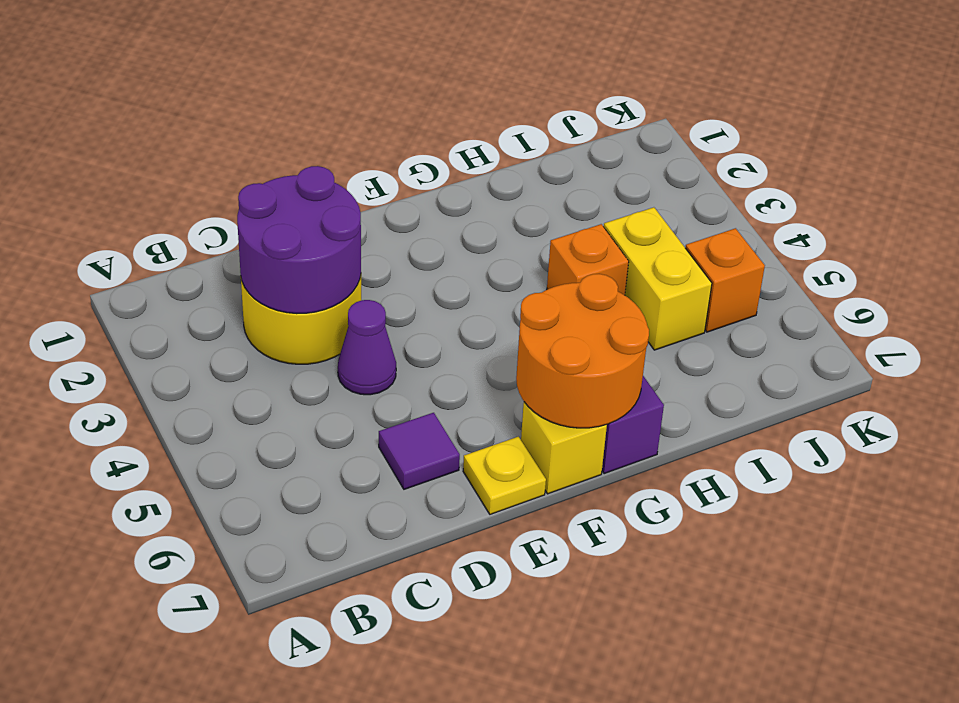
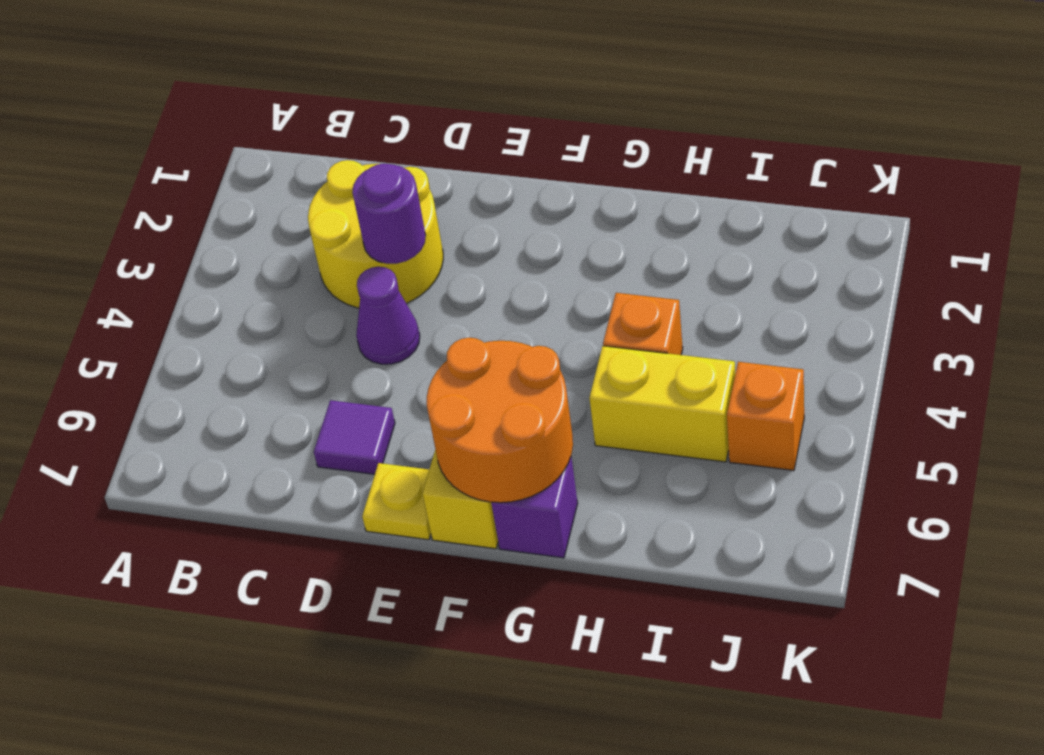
purple 2x2 round brick [237,166,361,314] -> purple 1x1 round brick [352,164,426,264]
yellow 1x2 brick [604,207,712,350] -> yellow 1x2 brick turned to [589,346,735,462]

